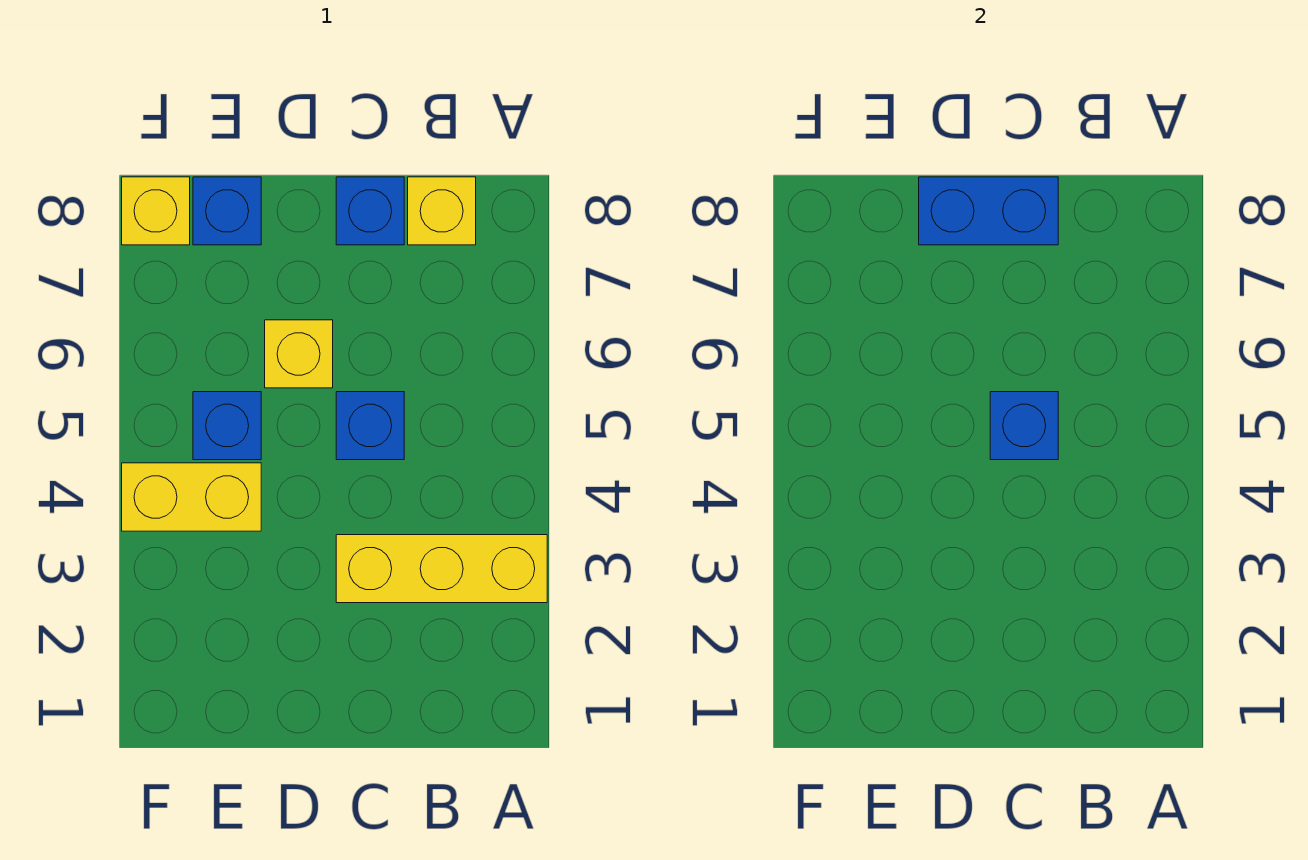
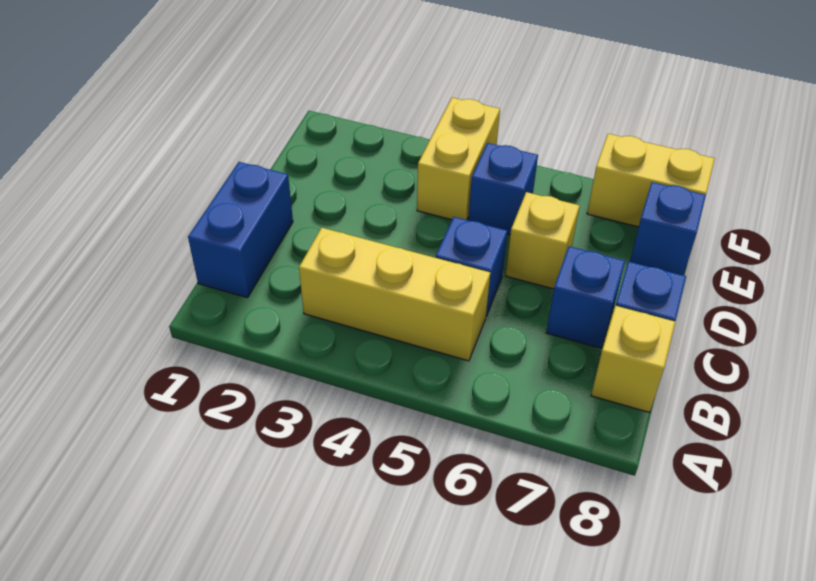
yellow 1x3 brick [336,535,547,603] -> yellow 1x3 brick turned to [299,228,490,361]
blue 1x1 brick [990,392,1058,460] -> blue 1x1 brick moved to [546,246,625,348]
blue 1x2 brick [919,177,1058,245] -> blue 1x2 brick moved to [188,162,293,298]
yellow 1x1 brick [122,177,190,245] -> yellow 1x2 brick [587,134,715,227]

